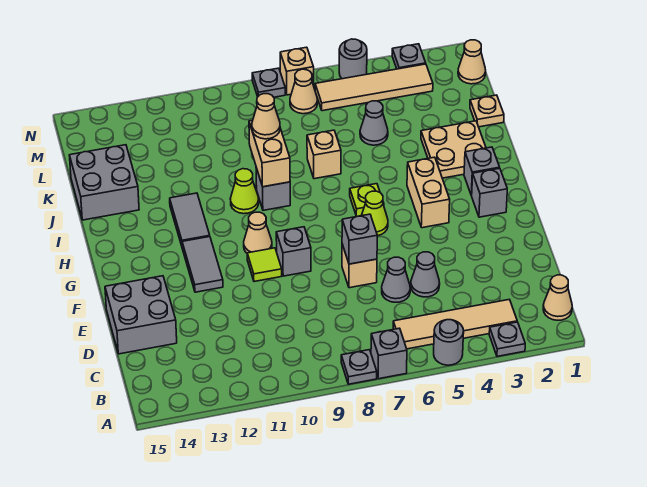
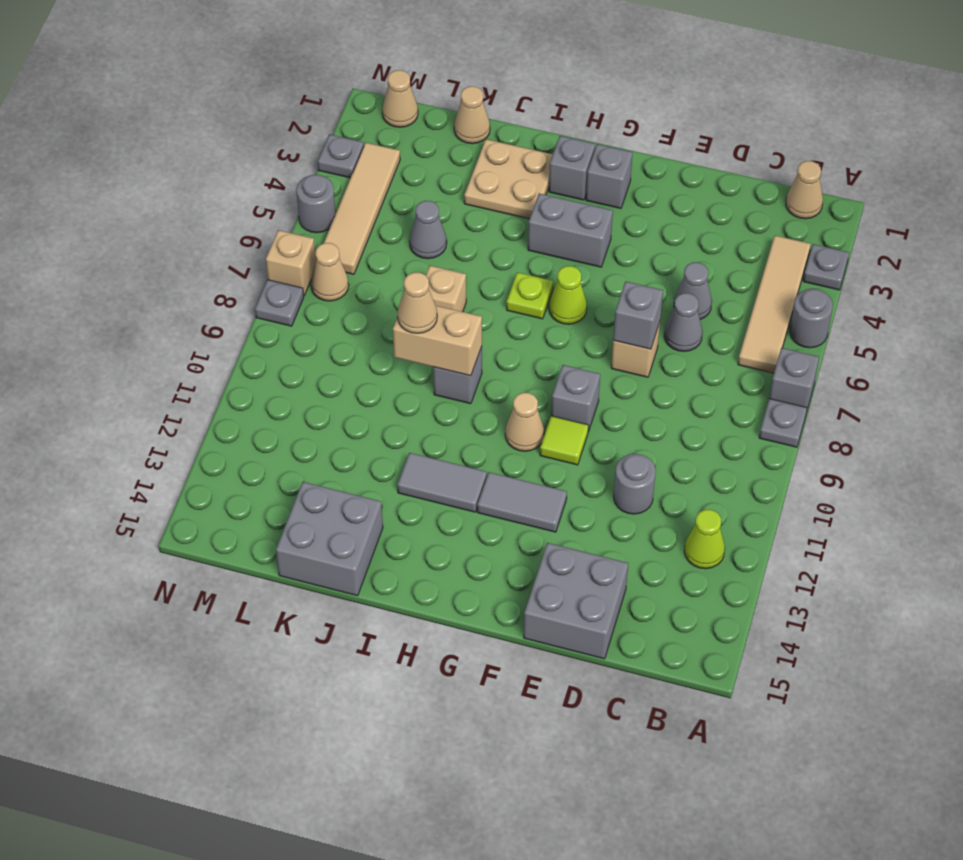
none -> grey 1x1 round brick [614,454,656,514]
tan 1x2 brick [407,157,450,228] -> grey 1x2 brick [528,194,613,267]
lime 1x1 cone [230,169,259,214] -> lime 1x1 cone moved to [684,510,725,569]
tan 1x1 plate [470,95,504,127] -> tan 1x1 cone [454,86,490,144]

